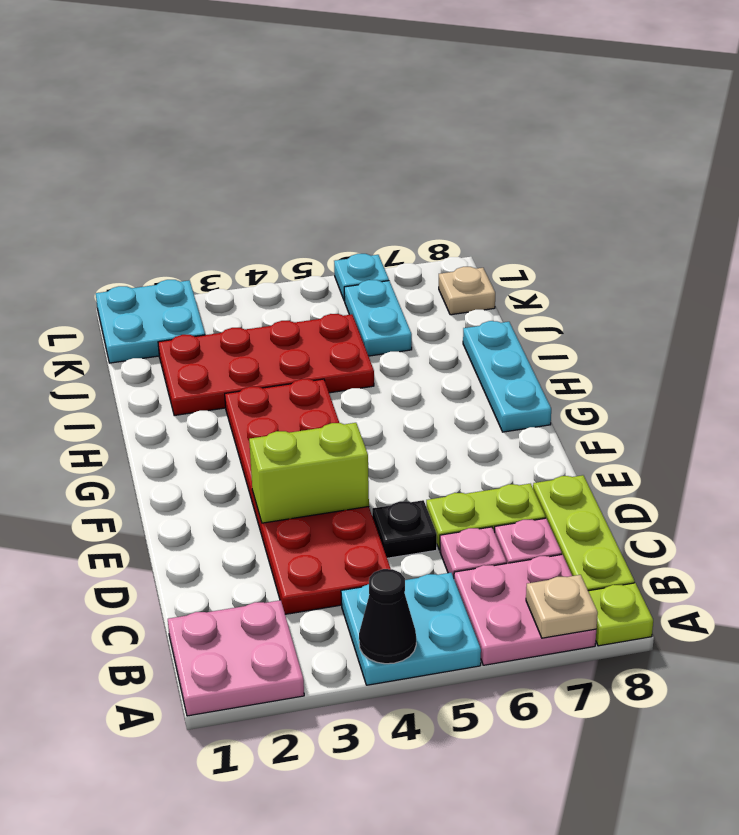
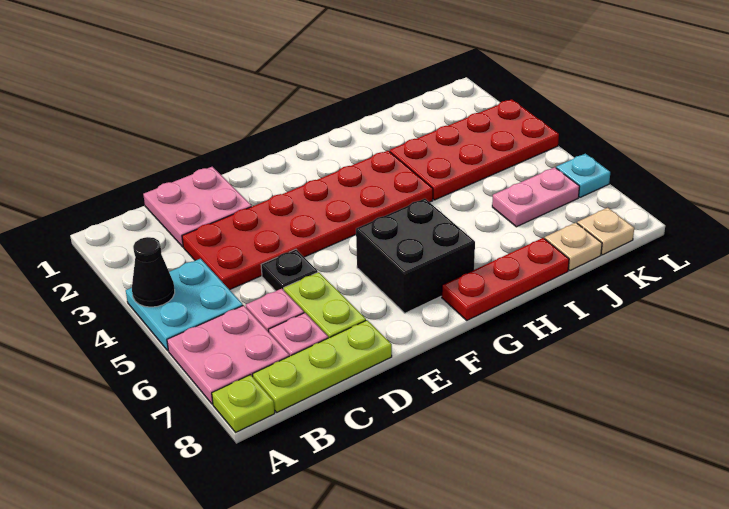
pink 2x2 plate [168,600,304,716] -> pink 2x2 plate moved to [143,167,252,247]
tan 1x1 plate [526,575,598,638] -> tan 1x1 plate moved to [544,223,602,270]
lime 1x2 brick [249,423,369,523] -> none
none -> black 2x2 brick [356,199,475,313]
cyan 1x3 plate [463,321,551,432] -> red 1x3 plate [442,238,569,320]
red 2x4 plate [158,314,374,416] -> red 2x4 plate turned to [390,99,559,200]
cyan 1x2 plate [344,280,412,356] -> pink 1x2 plate [492,167,580,227]
cyan 2x2 plate [96,280,205,363] -> none

